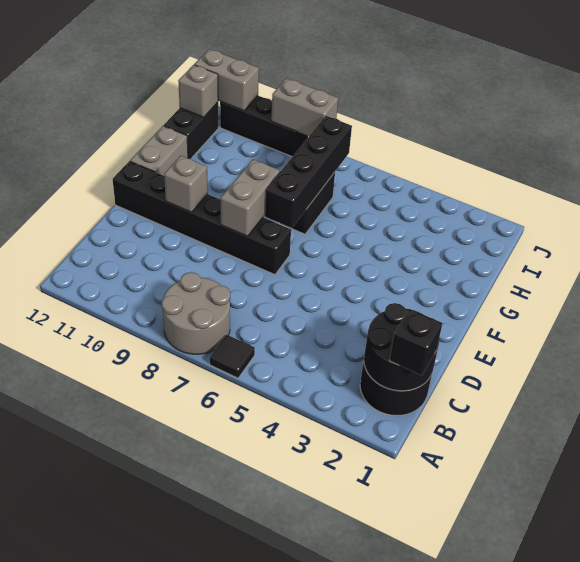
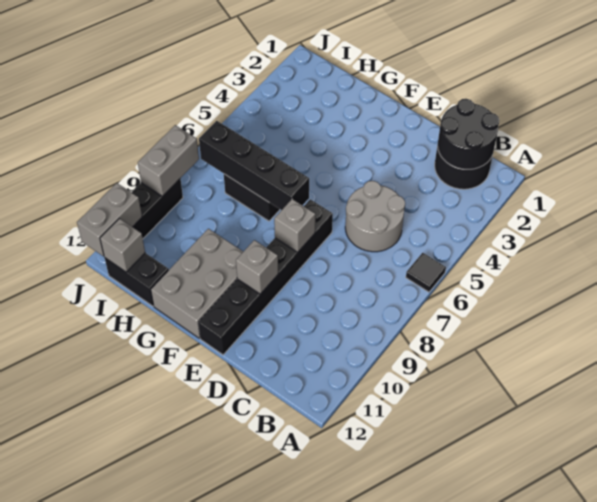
grey 2x2 round brick [162,272,230,354] -> grey 2x2 round brick moved to [345,181,405,252]
black 1x1 brick [389,309,443,375] -> none
grey 1x2 brick [221,159,280,236] -> grey 1x1 brick [274,199,315,252]
grey 1x2 brick [130,126,188,176] -> grey 2x3 brick [151,229,243,338]

